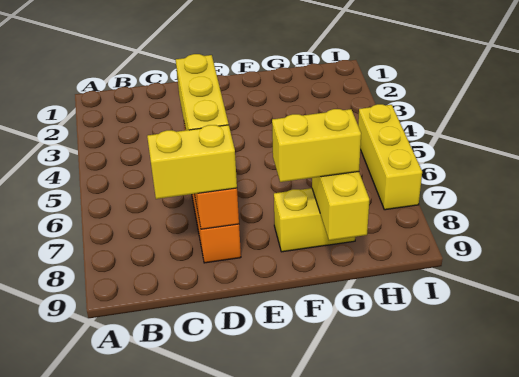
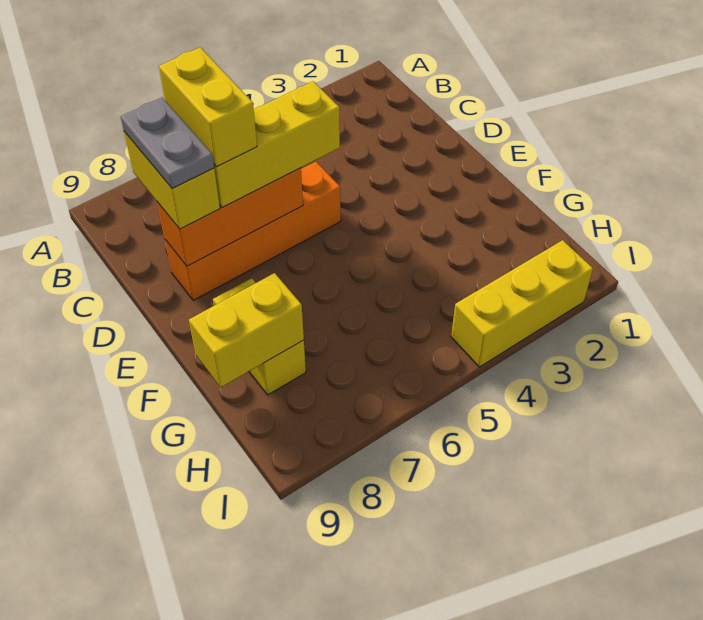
none -> grey 1x2 plate [121,98,214,189]
yellow 1x2 brick [272,109,361,182] -> yellow 1x2 brick moved to [159,47,257,167]
yellow 1x3 brick [358,104,422,210] -> yellow 1x3 brick moved to [451,240,593,367]

